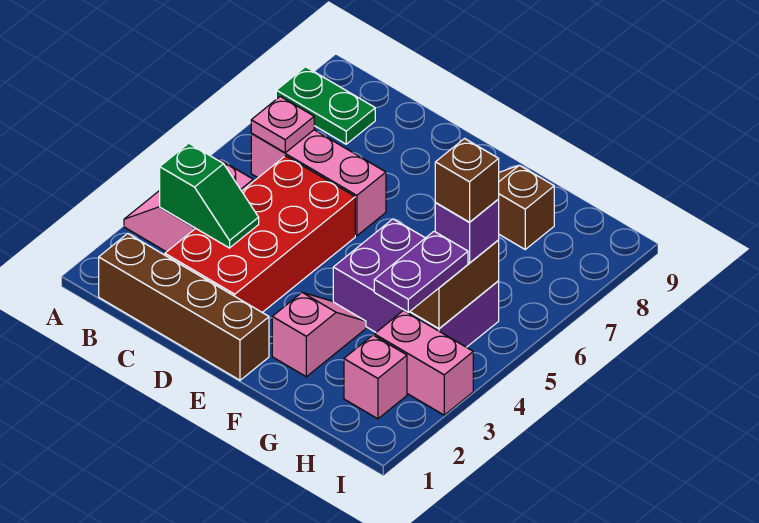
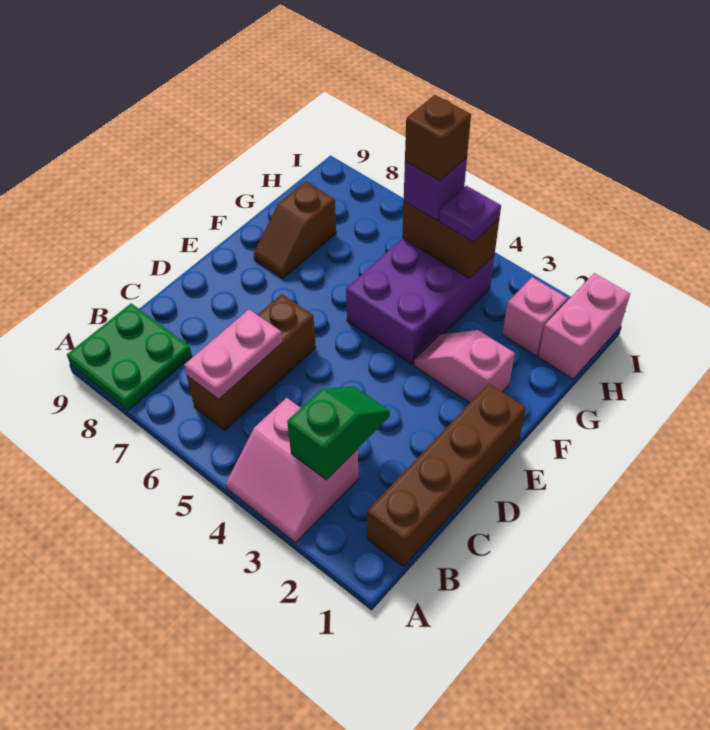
green 1x2 plate [276,67,375,144] -> green 2x2 plate [67,303,192,410]
pink 1x3 brick [251,130,386,236] -> brown 1x3 brick [187,294,316,430]
pink 1x1 plate [251,96,314,153] -> pink 1x2 plate [184,309,282,399]
red 2x4 brick [165,156,355,312] -> none
pink 1x2 brick [374,311,473,415] -> pink 1x2 brick moved to [538,273,630,379]
purple 1x2 plate [374,231,468,312] -> purple 1x1 plate [439,186,501,242]

